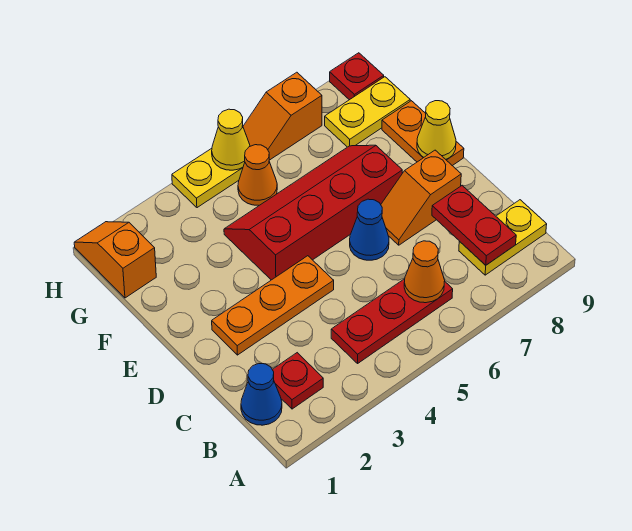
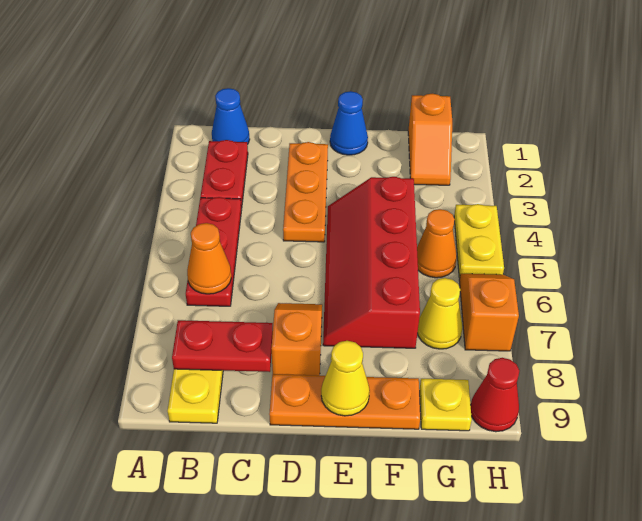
red 1x1 plate [272,353,323,409] -> red 1x2 plate [201,140,248,209]
blue 1x1 cone [350,199,389,260] -> blue 1x1 cone moved to [330,91,368,155]
red 2x4 slope [224,145,402,280] -> red 2x4 slope turned to [323,177,420,348]
orange 1x2 plate [382,101,464,166] -> orange 1x3 plate [269,374,420,429]
orange 1x2 slope [74,222,156,298] -> orange 1x2 slope turned to [408,94,452,185]
yellow 1x2 plate [325,77,410,147] -> yellow 1x1 plate [420,379,472,431]
yellow 1x1 cone [212,109,250,170] -> yellow 1x1 cone moved to [418,278,462,349]
red 1x1 plate [330,53,384,100] -> red 1x1 cone [471,358,519,432]

